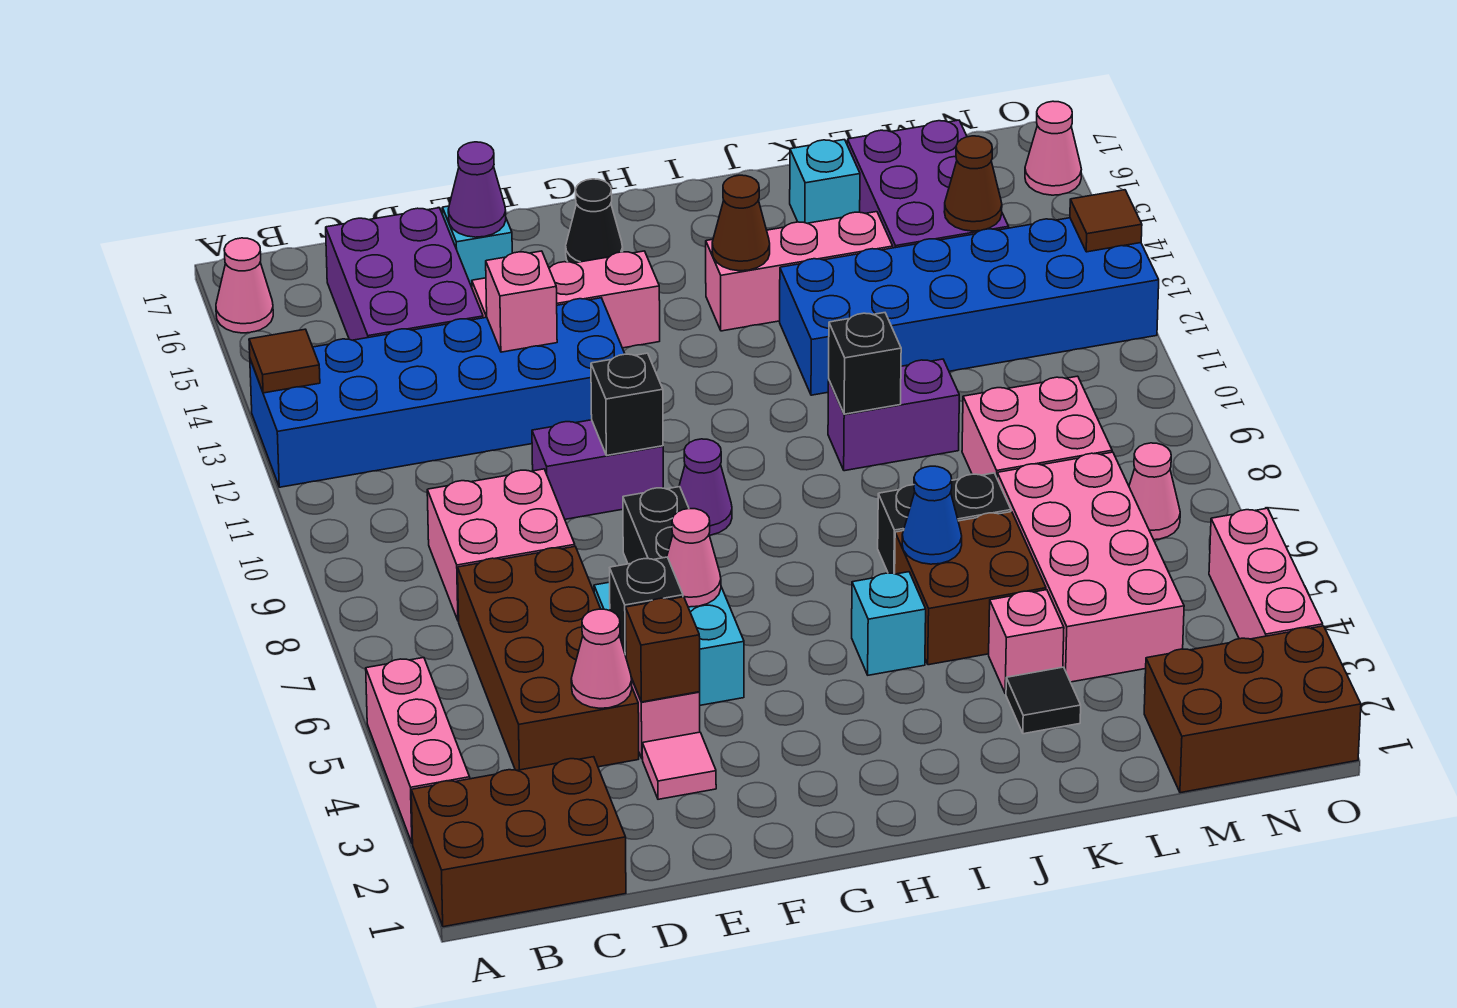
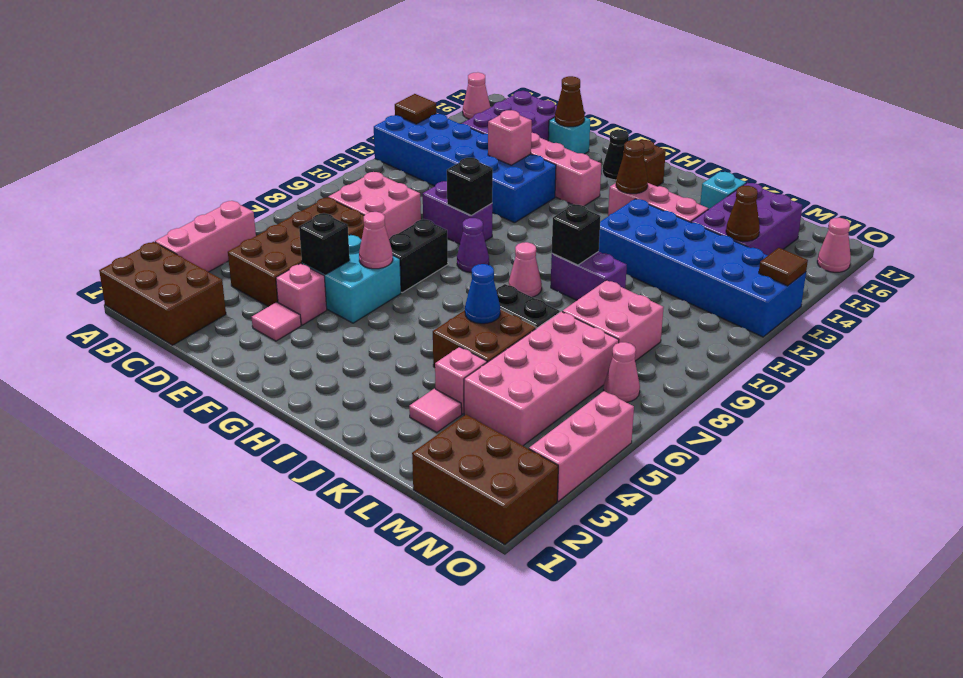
pink 1x1 cone [571,609,632,708] -> pink 1x1 cone moved to [509,242,542,297]
brown 1x1 brick [626,597,700,702] -> brown 1x1 brick moved to [623,140,666,186]
purple 1x1 cone [448,142,506,237] -> brown 1x1 cone [555,76,585,127]
cyan 1x1 brick [852,572,926,675] -> none
black 1x1 tile [1006,667,1081,734] -> pink 1x1 tile [409,389,462,432]

